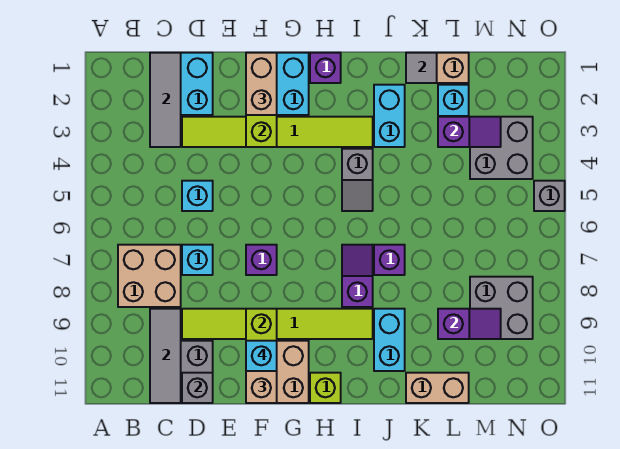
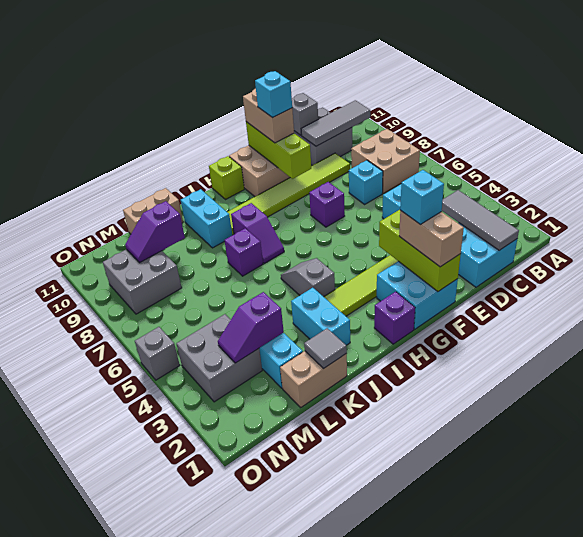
grey 1x3 tile [150,309,181,403] -> grey 1x3 tile turned to [301,100,370,146]
none -> cyan 1x1 brick [400,170,444,224]

